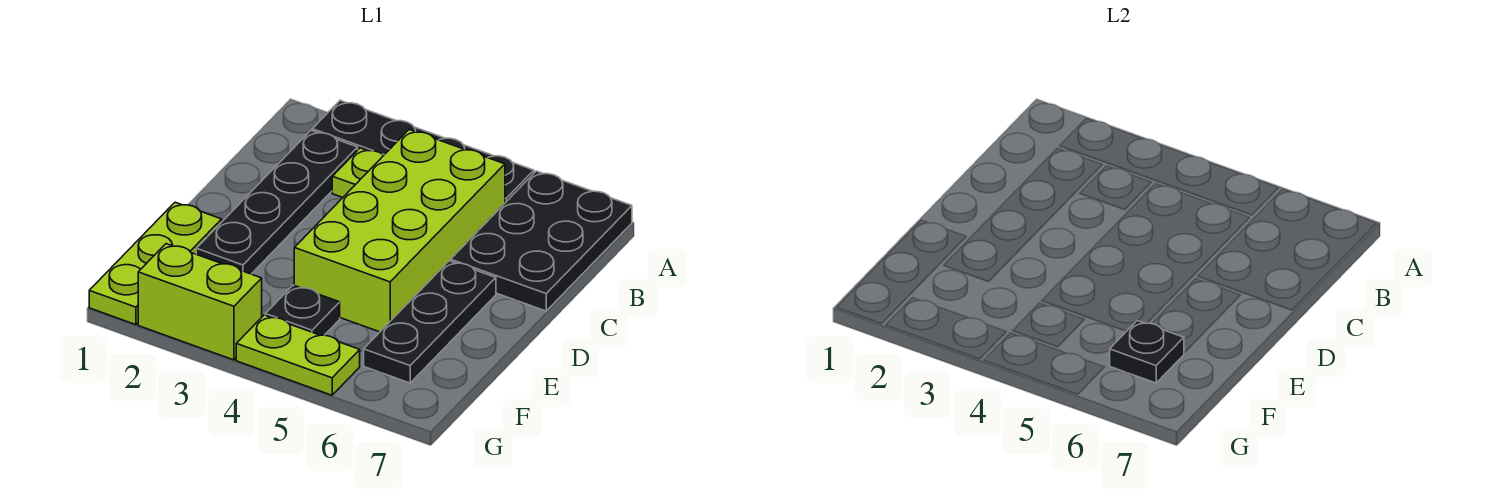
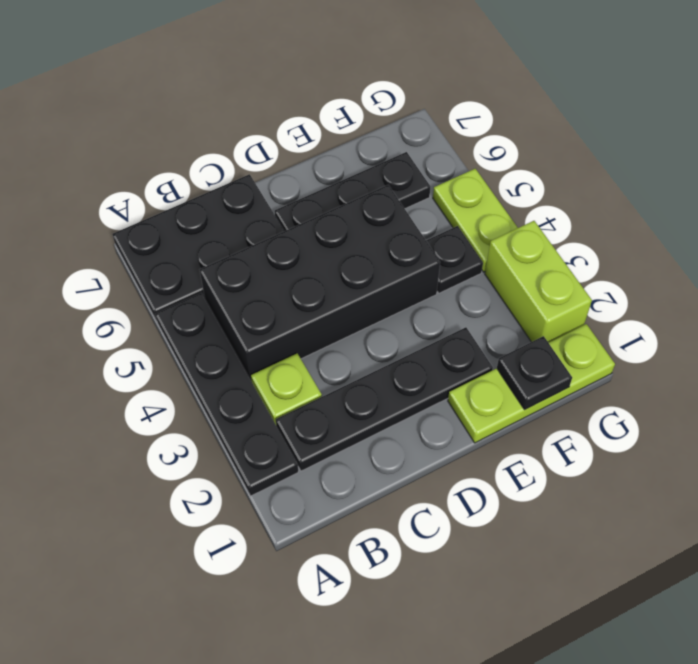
lime 2x4 brick [294,130,505,332] -> black 2x4 brick [200,185,440,381]
black 1x1 plate [1110,320,1184,383] -> black 1x1 plate moved to [497,336,572,410]

